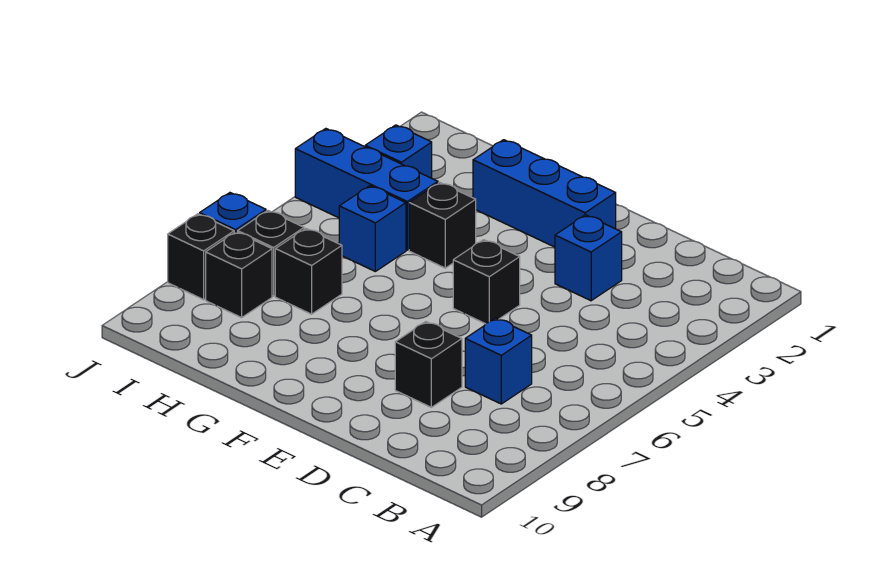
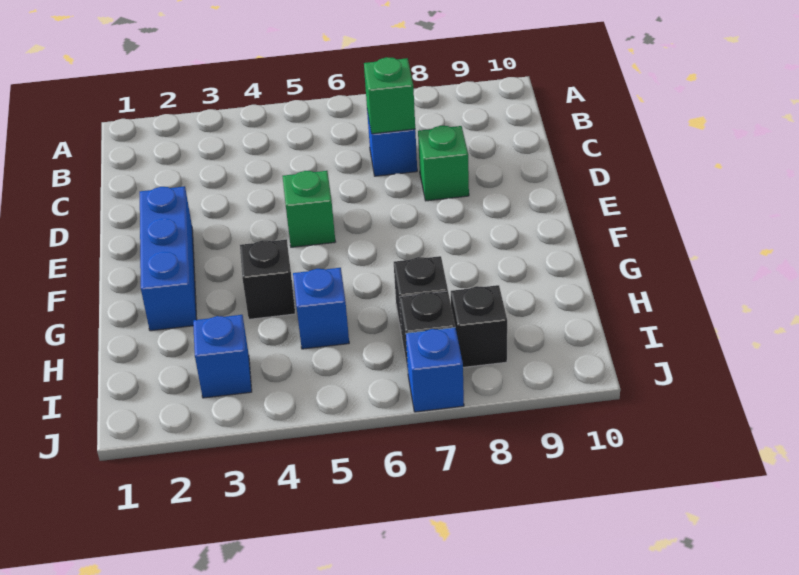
none -> green 1x1 brick [364,57,415,134]
blue 1x1 brick [555,215,622,301] -> none
black 1x1 brick [395,322,462,407] -> green 1x1 brick [418,126,469,201]
black 1x1 brick [453,240,520,324] -> green 1x1 brick [283,171,335,247]
blue 1x3 brick [295,129,438,250] -> none
black 1x1 brick [168,214,234,300] -> none

